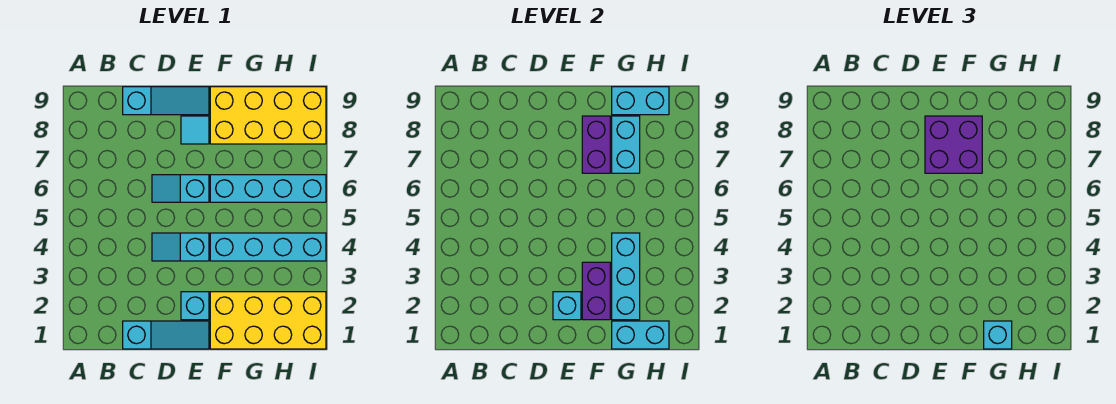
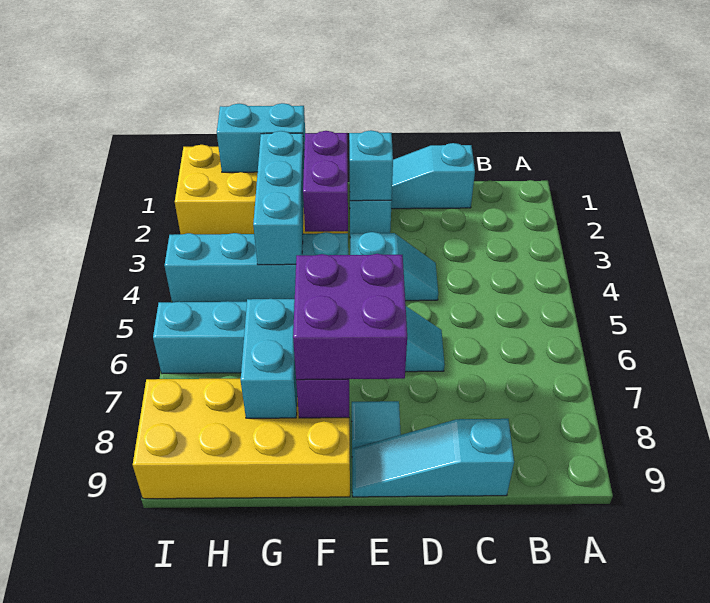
cyan 1x1 brick [984,321,1012,349] -> none
cyan 1x2 brick [612,87,669,115] -> none

